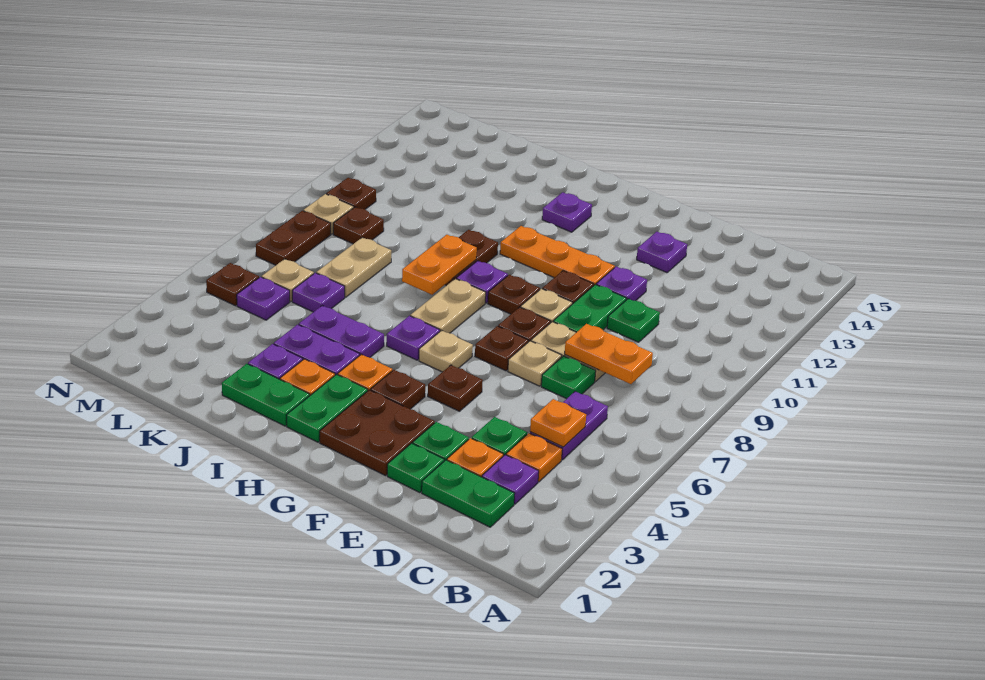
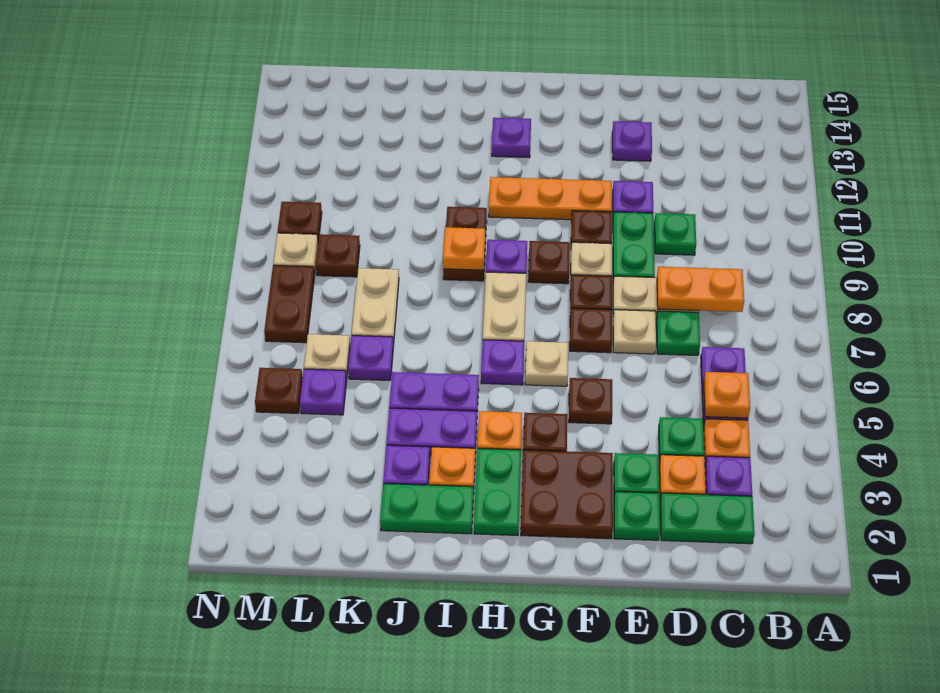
orange 1x2 plate [402,235,477,295] -> orange 1x1 plate [443,227,485,270]

